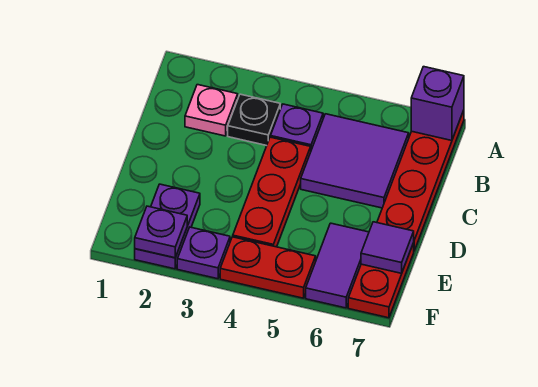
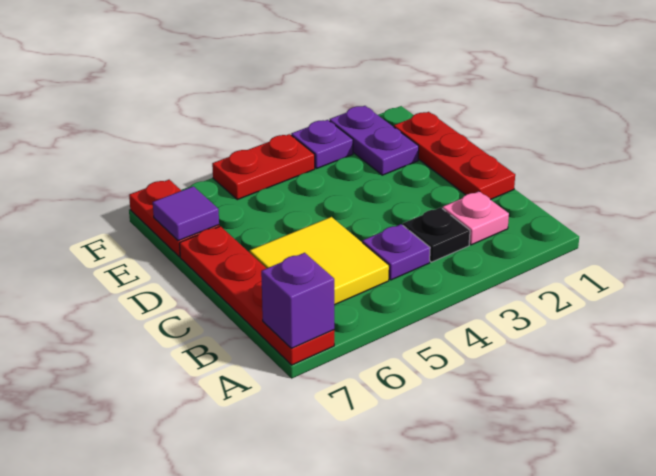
purple 2x2 tile [301,114,409,208] -> yellow 2x2 tile [250,217,389,305]
red 1x3 plate [233,137,311,247] -> red 1x3 plate moved to [394,112,515,200]
purple 1x2 tile [306,223,369,308] -> none
purple 1x1 plate [135,206,187,258] -> none

